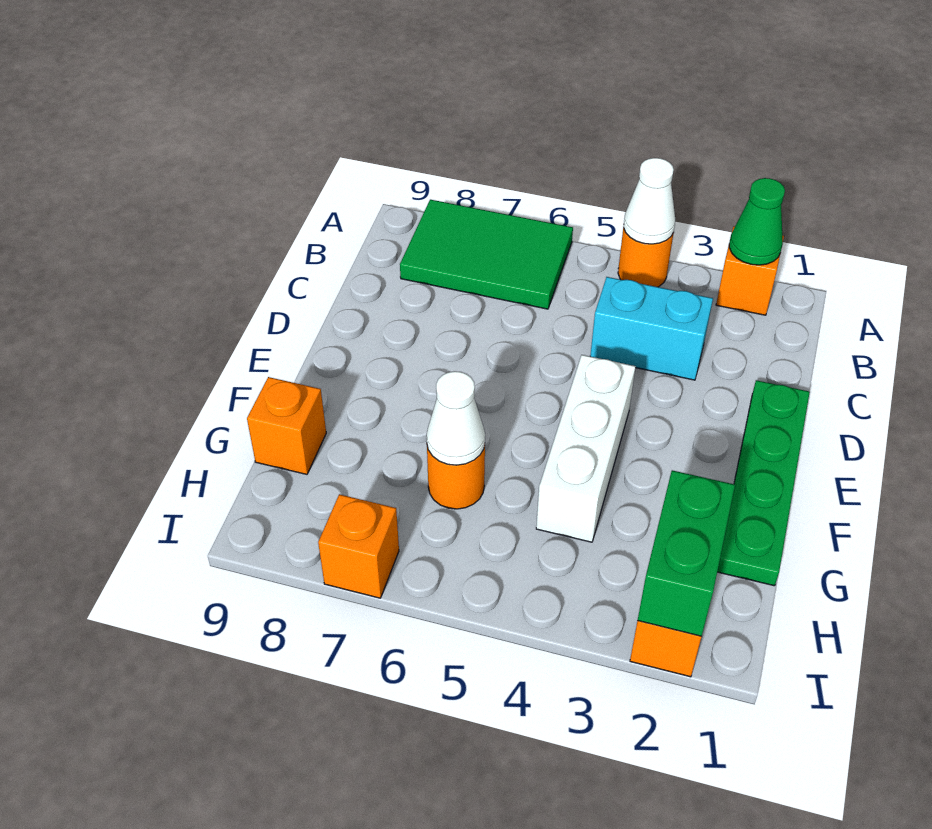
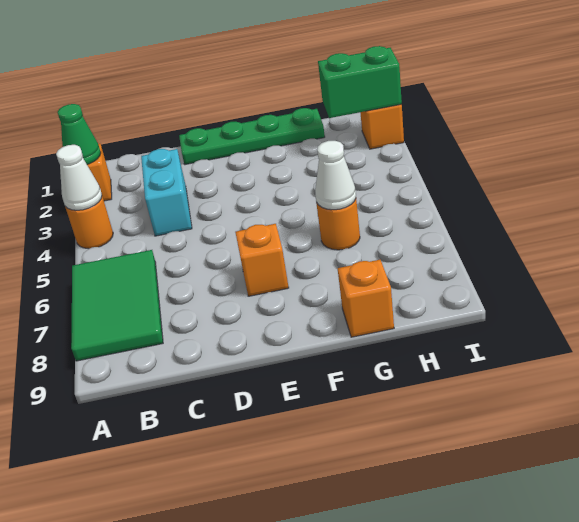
white 1x3 brick [536,355,636,542] -> none
orange 1x1 brick [318,494,399,598] -> orange 1x1 brick moved to [235,224,289,296]

